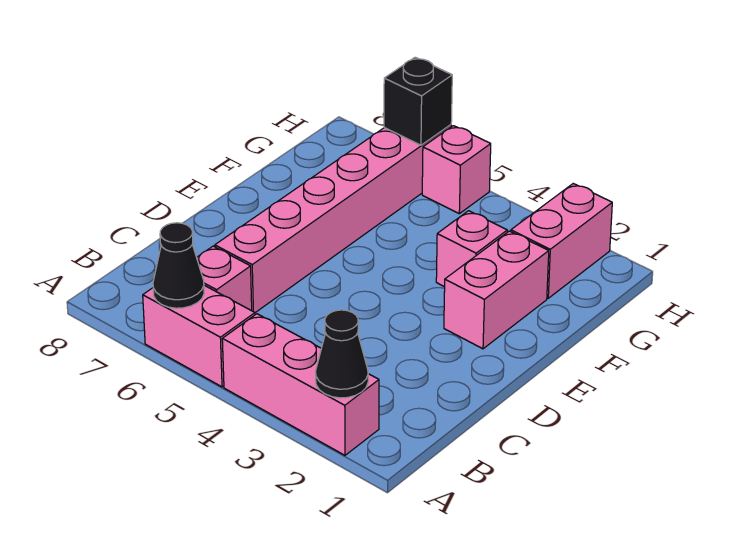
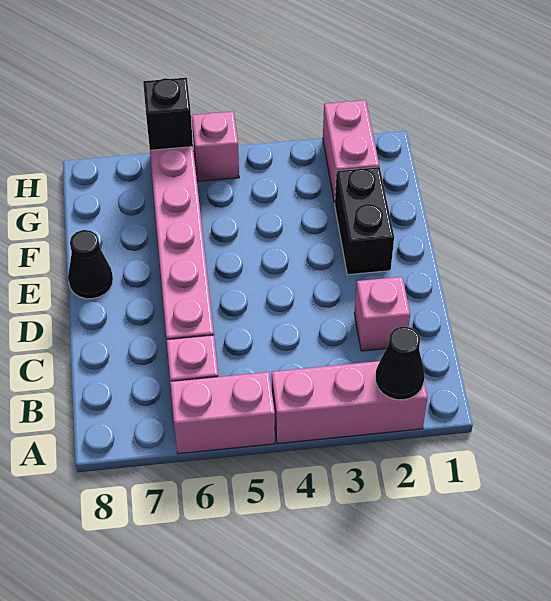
black 1x1 cone [153,223,204,308] -> black 1x1 cone moved to [68,230,113,299]
pink 1x2 brick [444,231,549,349] -> black 1x2 brick [335,167,394,275]
pink 1x1 brick [436,211,507,287] -> pink 1x1 brick moved to [354,277,410,351]

